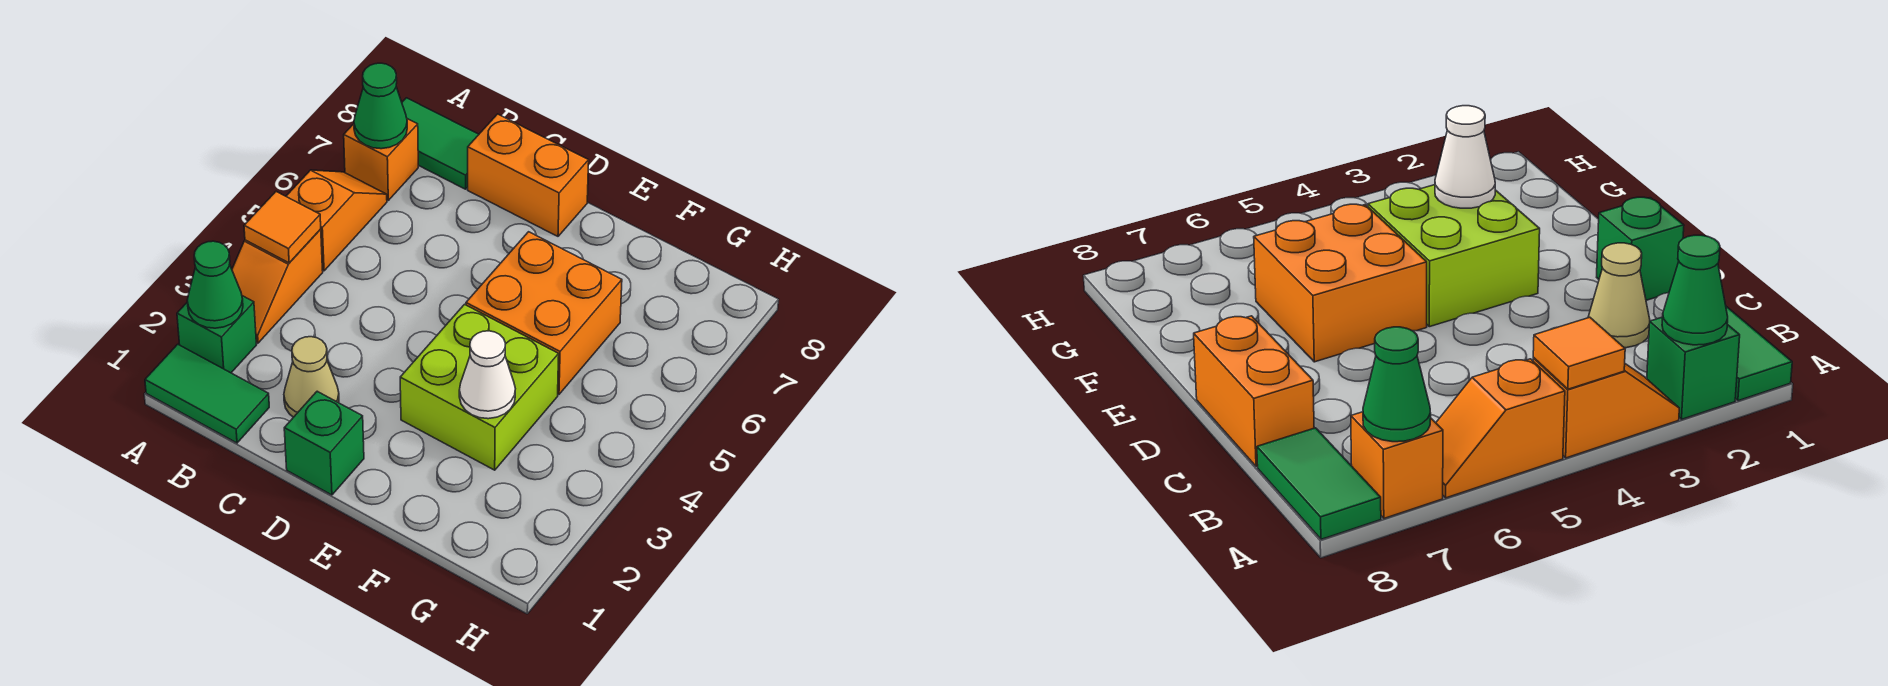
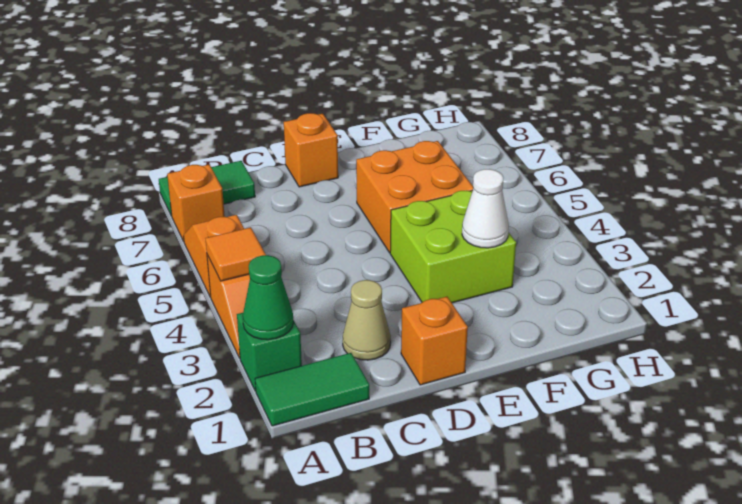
green 1x1 cone [354,63,407,149] -> none
orange 1x2 brick [468,114,589,236] -> orange 1x1 brick [284,113,338,187]
green 1x1 brick [284,391,364,495] -> orange 1x1 brick [401,297,468,385]

